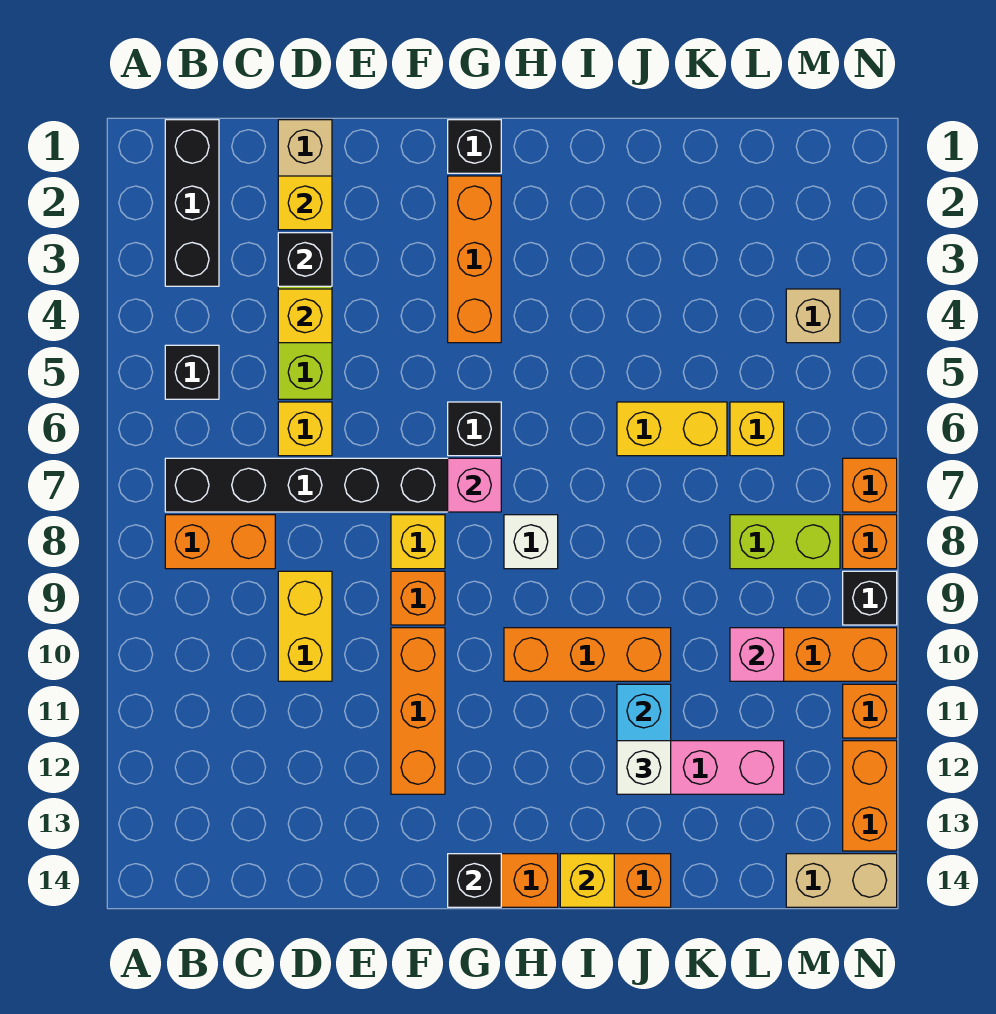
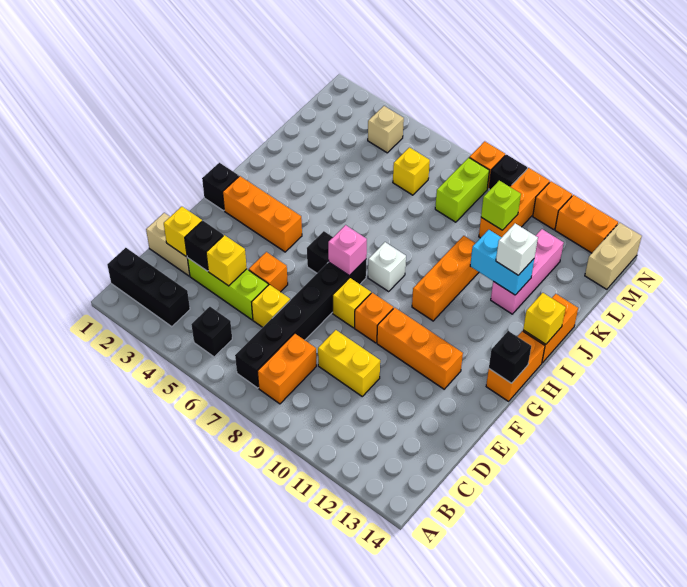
yellow 1x2 brick [617,402,727,456] -> none
pink 1x1 brick [730,628,784,681] -> lime 1x1 brick [481,181,521,230]
orange 1x1 brick [843,458,897,512] -> orange 1x1 brick moved to [249,252,288,292]

